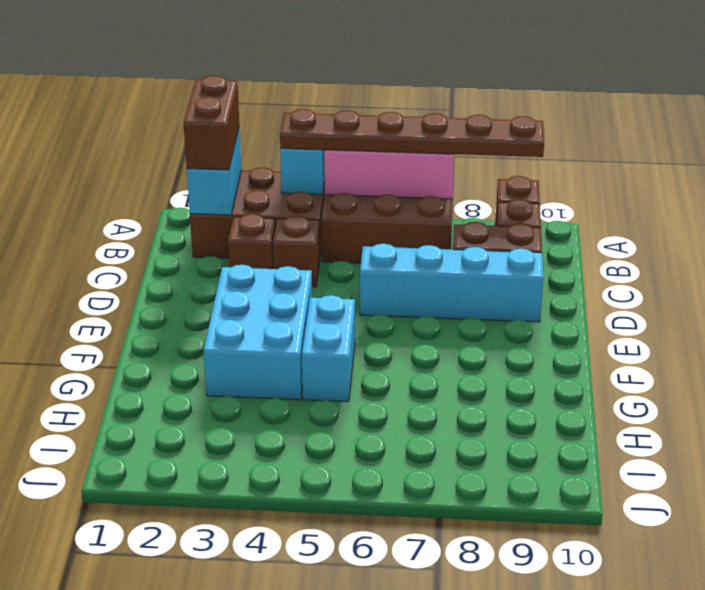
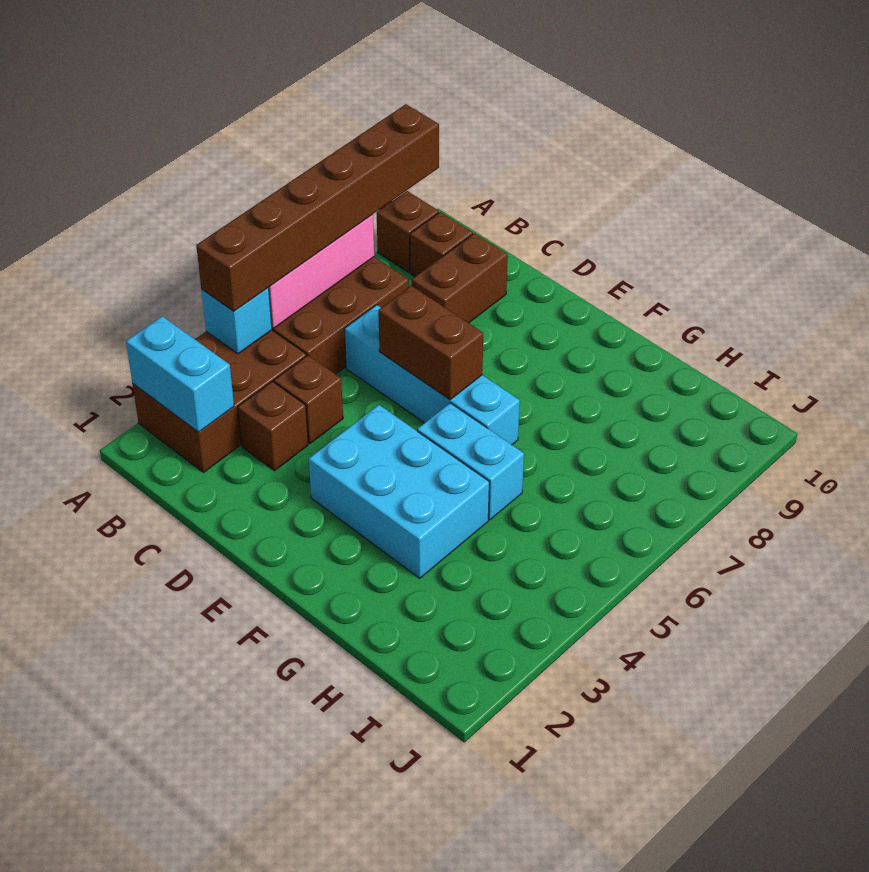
brown 1x2 brick [184,75,239,170] -> brown 1x2 brick moved to [378,286,483,400]
brown 1x6 plate [280,109,544,157] -> brown 1x6 brick [196,104,439,311]
cyan 1x4 brick [360,244,543,322] -> cyan 1x4 brick turned to [344,305,520,445]

